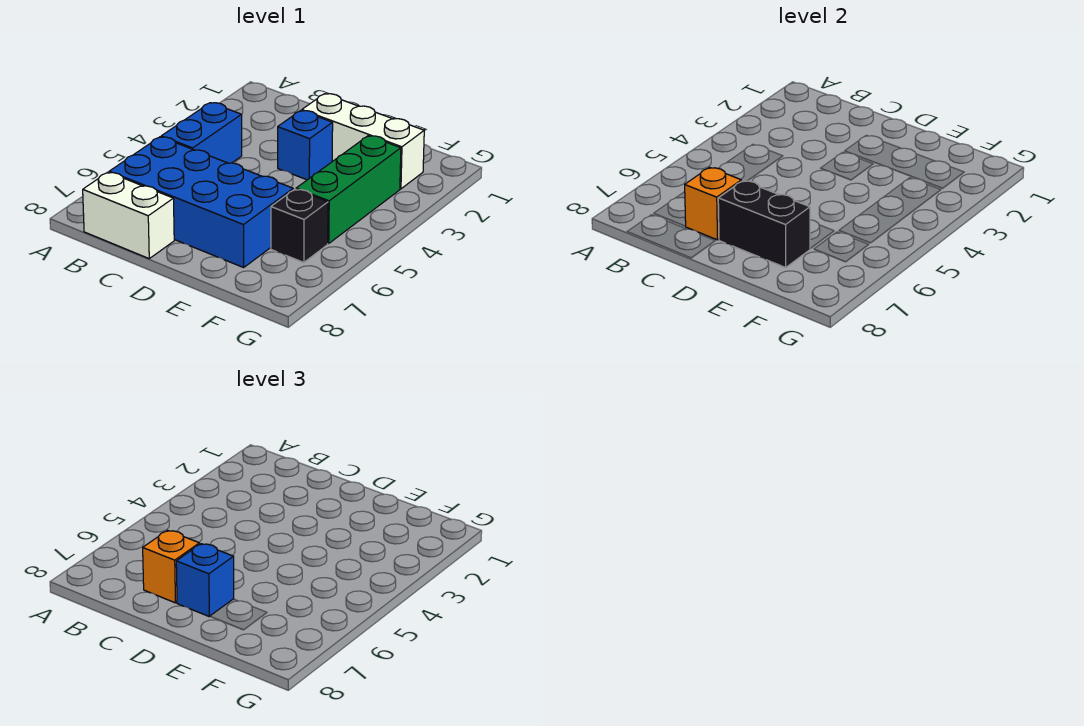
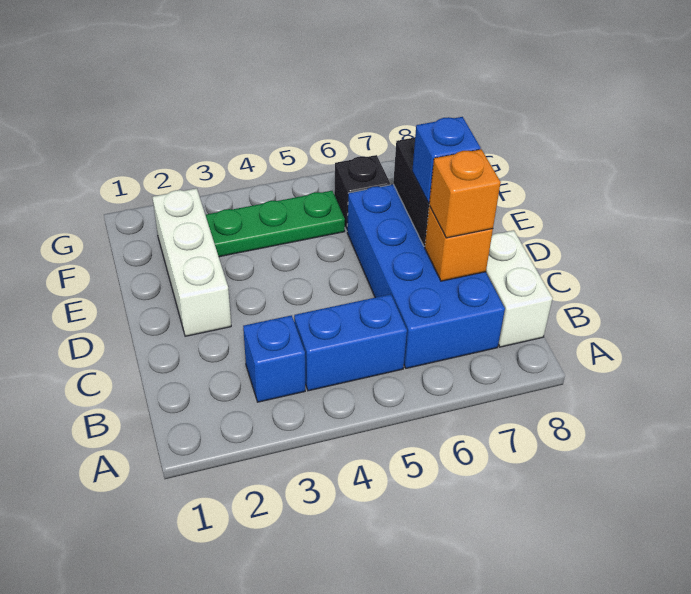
blue 1x1 brick [278,111,333,180] -> blue 1x1 brick moved to [243,315,305,402]
green 1x3 brick [296,136,401,243] -> green 1x3 plate [206,191,345,257]

